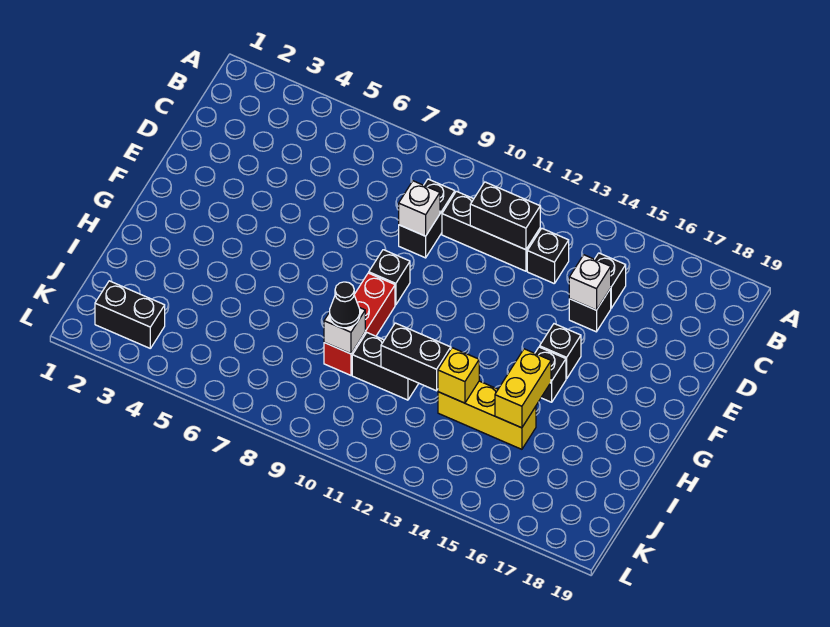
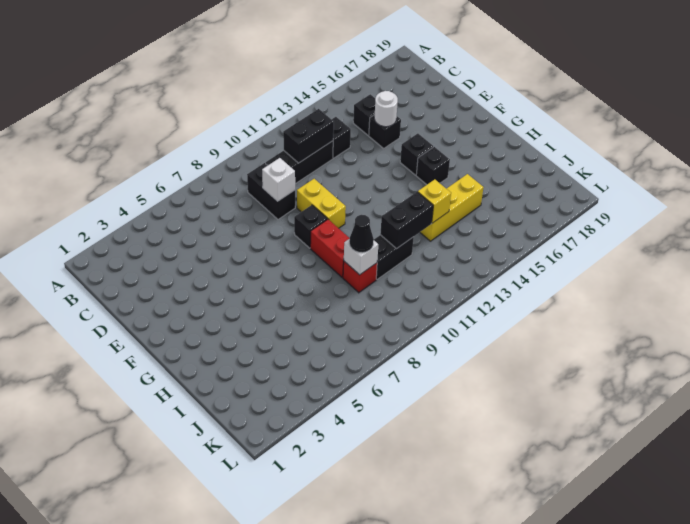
white 1x1 brick [569,255,611,310] -> white 1x1 round brick [374,91,398,127]
yellow 1x2 brick [495,349,551,428] -> yellow 1x2 brick moved to [297,179,346,228]
black 1x2 brick [95,281,165,348] -> none

